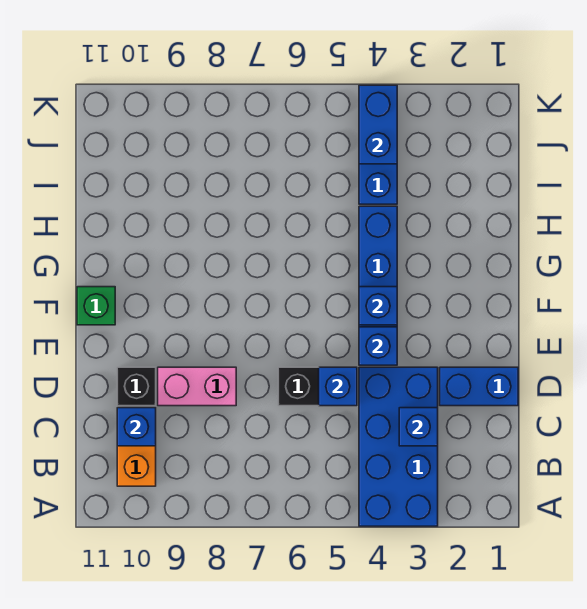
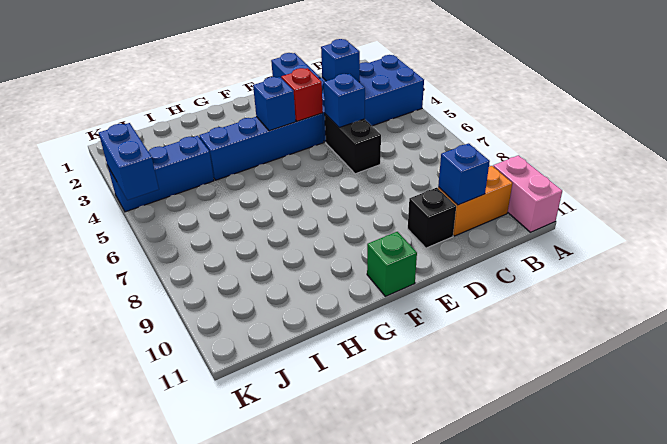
pink 1x2 brick [158,367,236,406] -> pink 1x2 brick moved to [493,155,562,232]
blue 1x1 brick [359,327,397,365] -> red 1x1 brick [281,68,323,121]
blue 1x2 brick [359,85,397,164] -> blue 1x2 brick turned to [99,123,159,200]

